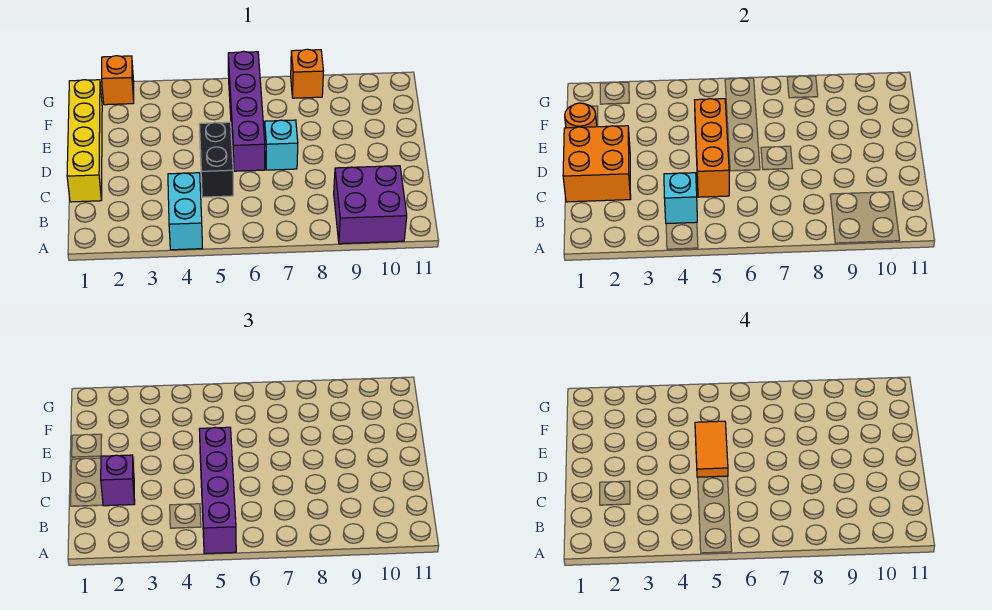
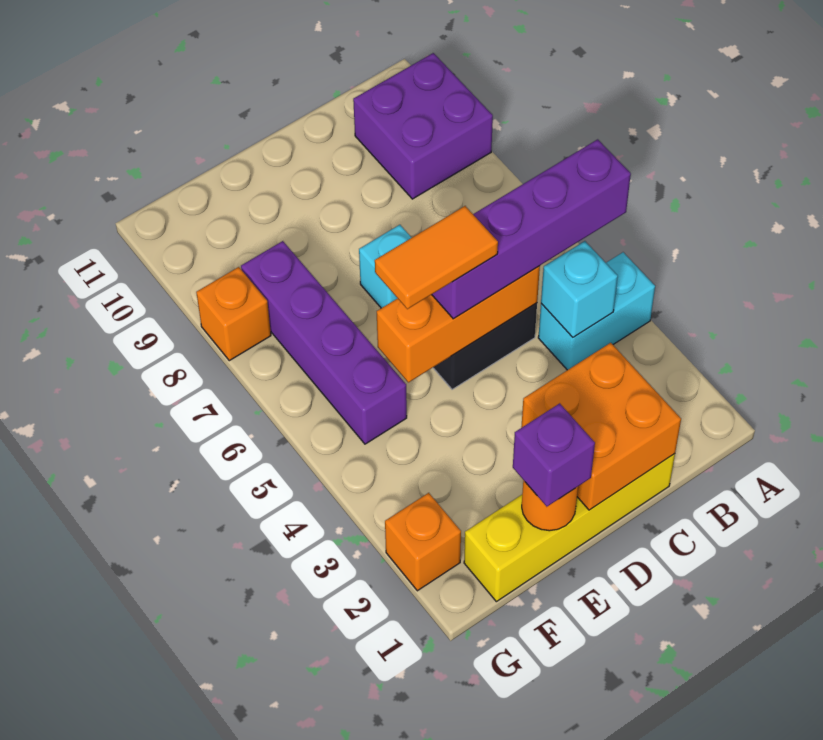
purple 1x1 brick [101,455,135,506] -> purple 1x1 brick moved to [513,403,595,507]
purple 1x4 brick [228,51,265,171] -> purple 1x4 brick turned to [241,241,407,444]

